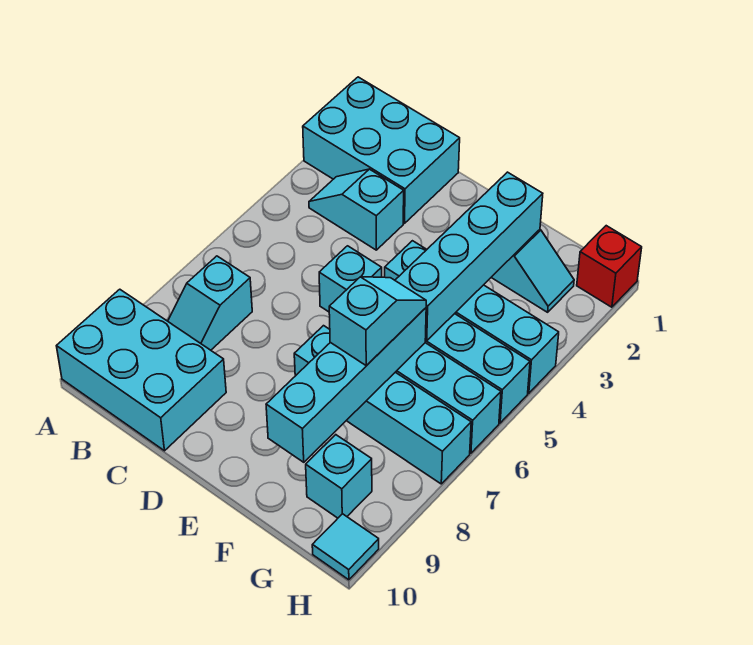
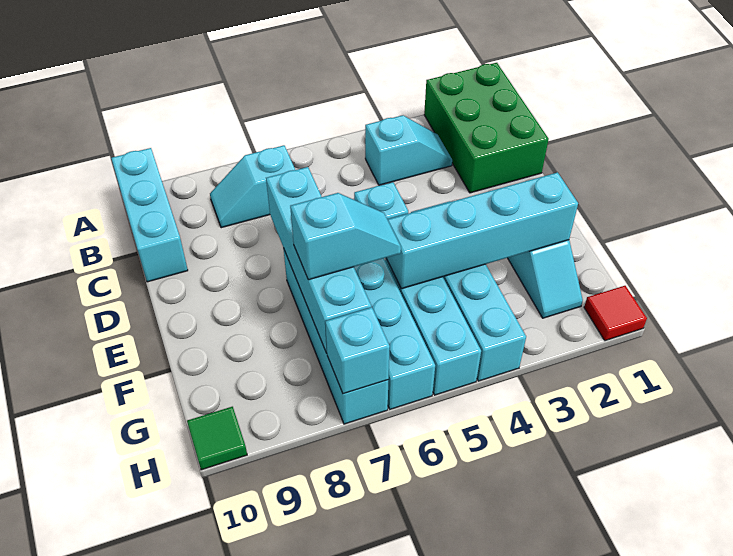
cyan 2x3 brick [303,77,460,223] -> green 2x3 brick [424,63,549,193]
cyan 2x3 brick [57,289,226,451] -> cyan 1x3 brick [111,148,188,282]
cyan 1x2 slope [309,169,404,250] -> cyan 1x2 slope turned to [365,115,452,185]
cyan 1x4 brick [266,308,426,462] -> cyan 1x4 brick turned to [266,167,371,353]
cyan 1x1 brick [306,435,372,518] -> cyan 1x1 brick moved to [325,307,390,394]
red 1x1 brick [577,226,642,307] -> red 1x1 tile [584,286,647,341]
cyan 1x1 tile [312,514,379,580] -> green 1x1 tile [187,407,247,470]

